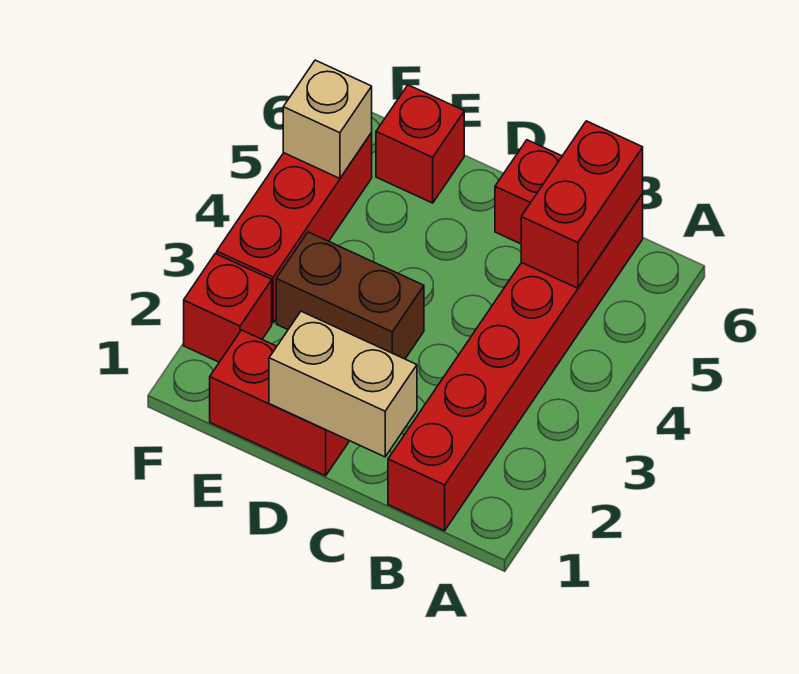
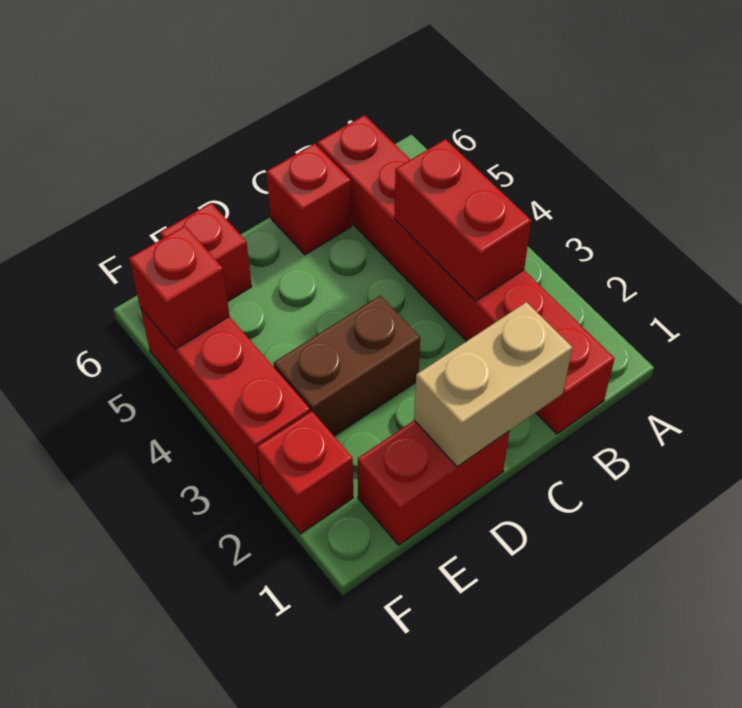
red 1x2 brick [521,121,643,288] -> red 1x2 brick moved to [394,139,531,301]
tan 1x1 brick [283,60,372,178] -> red 1x1 brick [129,226,229,349]

